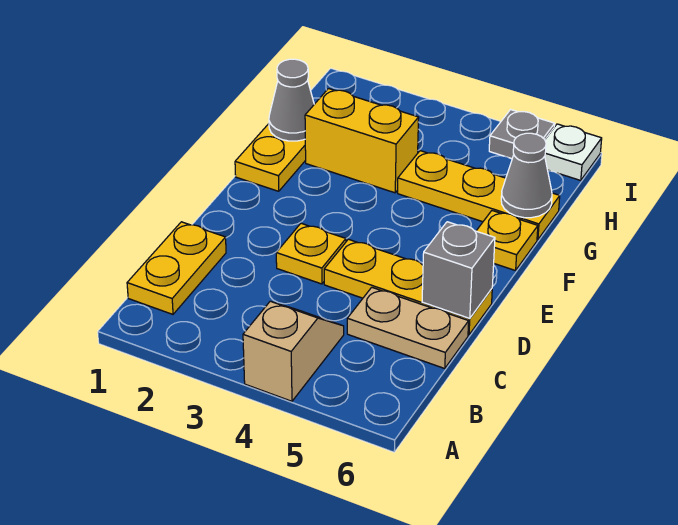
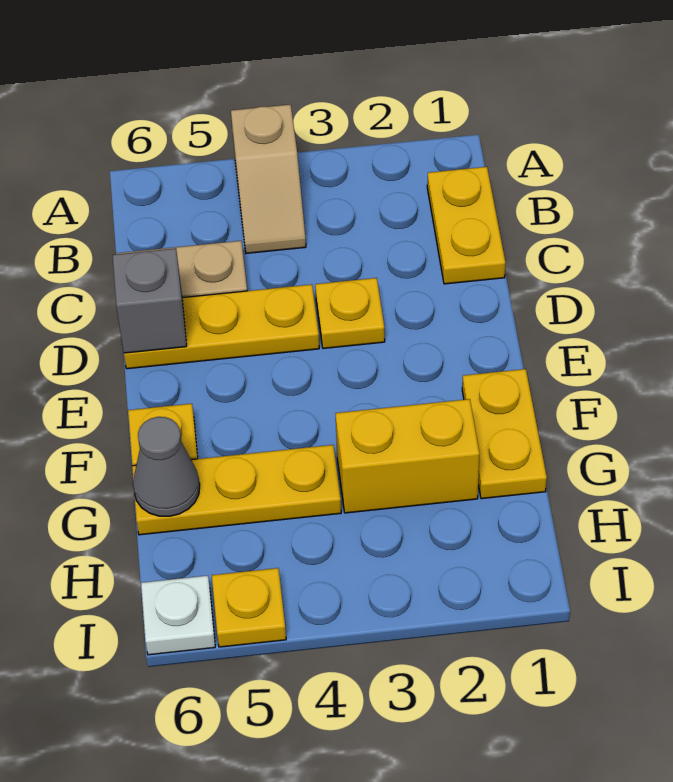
grey 1x1 cone [269,59,314,141] -> none
grey 1x1 plate [489,110,555,159] -> yellow 1x1 plate [212,568,286,647]

